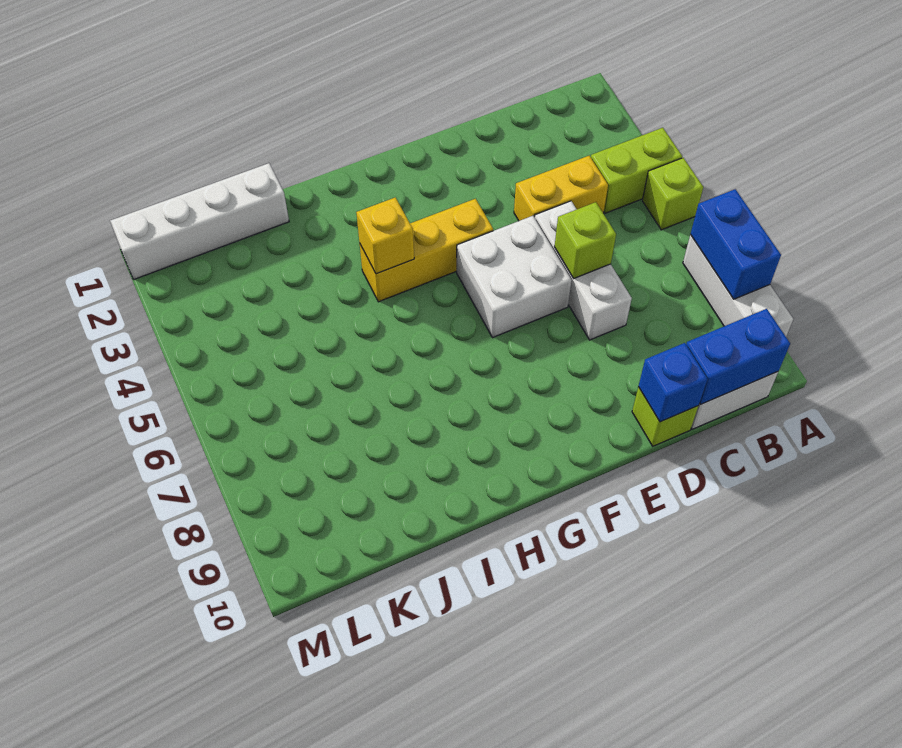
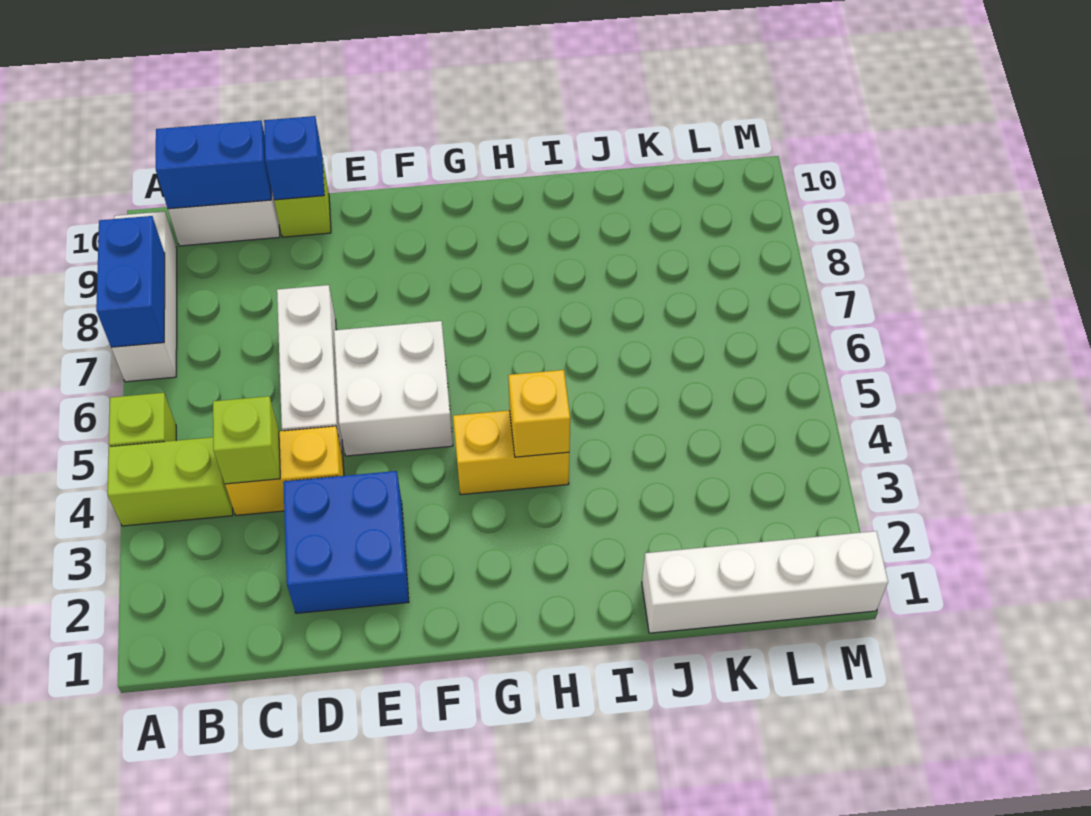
none -> blue 2x2 brick [283,471,409,613]
lime 1x1 brick [555,202,616,278] -> lime 1x1 brick moved to [213,396,280,484]
yellow 1x3 brick [360,199,493,302] -> yellow 1x2 brick [453,410,569,495]

